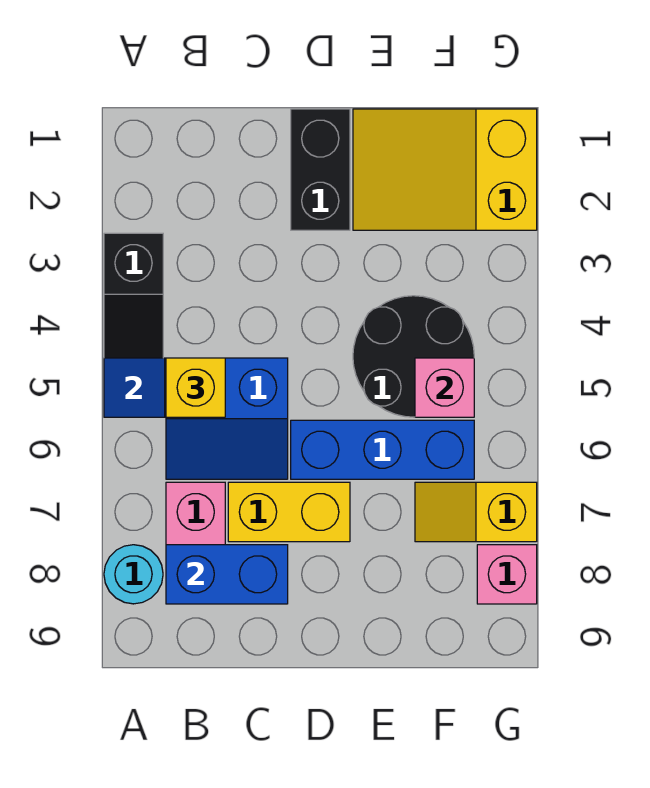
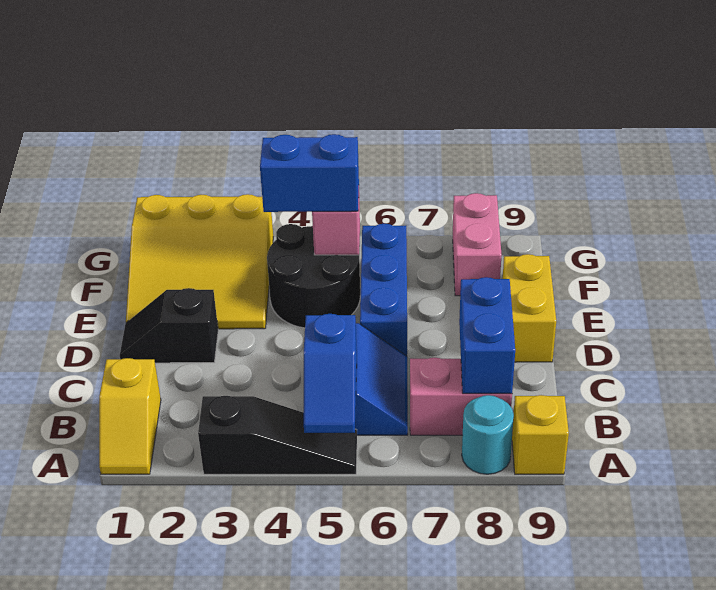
yellow 1x1 brick [166,358,225,417] -> yellow 1x1 brick moved to [512,395,569,474]
yellow 1x2 brick [228,482,350,542] -> yellow 1x2 brick moved to [503,254,556,362]
black 1x2 brick [291,109,350,230] -> black 1x2 slope [120,288,218,363]
yellow 2x3 slope [353,109,537,230] -> yellow 3x3 slope [126,194,273,329]
none -> blue 1x2 brick [260,134,359,212]
yellow 1x2 slope [415,482,537,542] -> yellow 1x2 slope moved to [99,358,161,474]
pink 1x1 brick [477,545,537,604] -> pink 1x2 brick [453,193,502,296]

